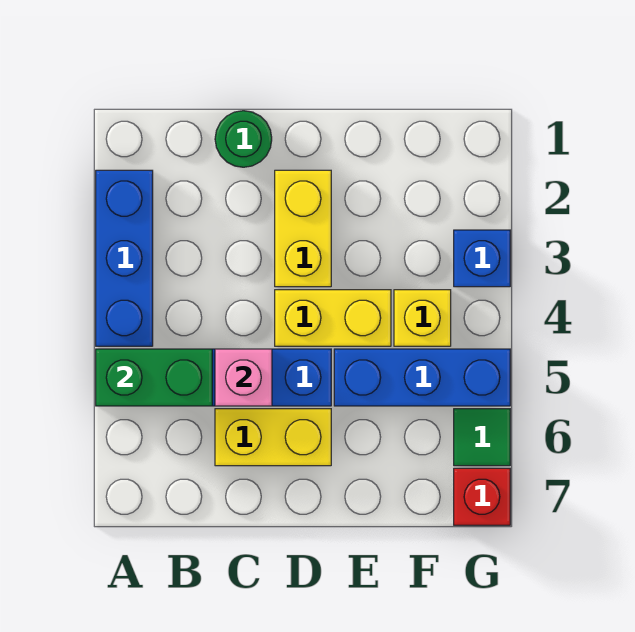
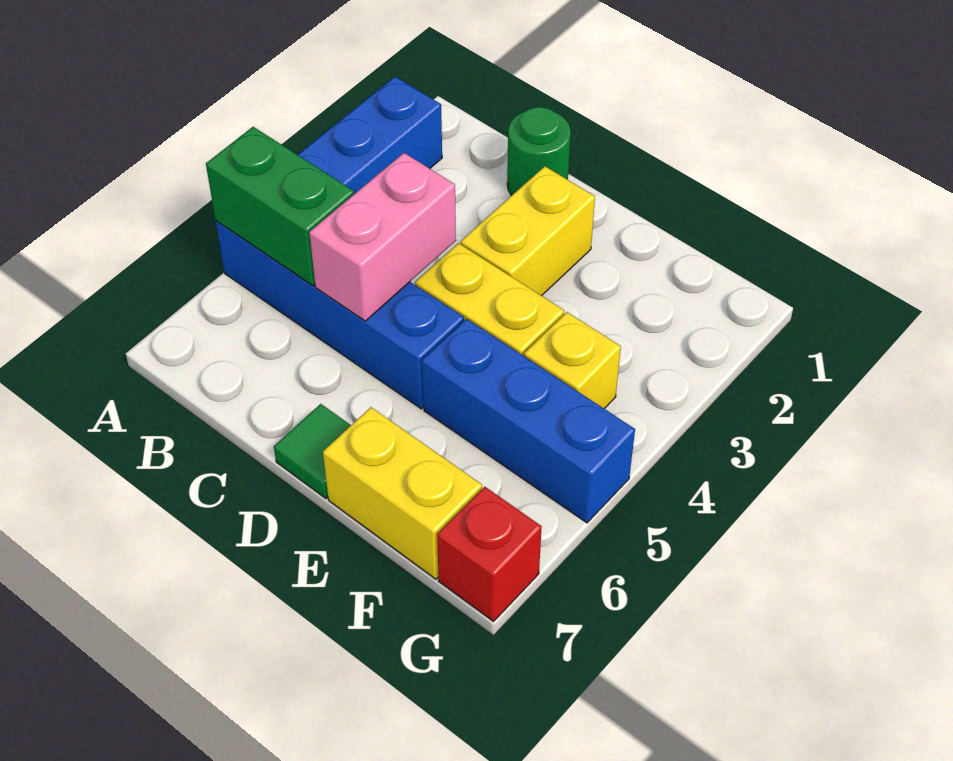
pink 1x1 brick [215,349,272,406] -> pink 1x2 brick [309,153,456,321]
yellow 1x2 brick [215,409,331,466] -> yellow 1x2 brick moved to [323,407,482,579]
blue 1x1 brick [454,230,510,287] -> none
green 1x1 tile [454,409,510,466] -> green 1x1 tile moved to [274,404,351,498]

